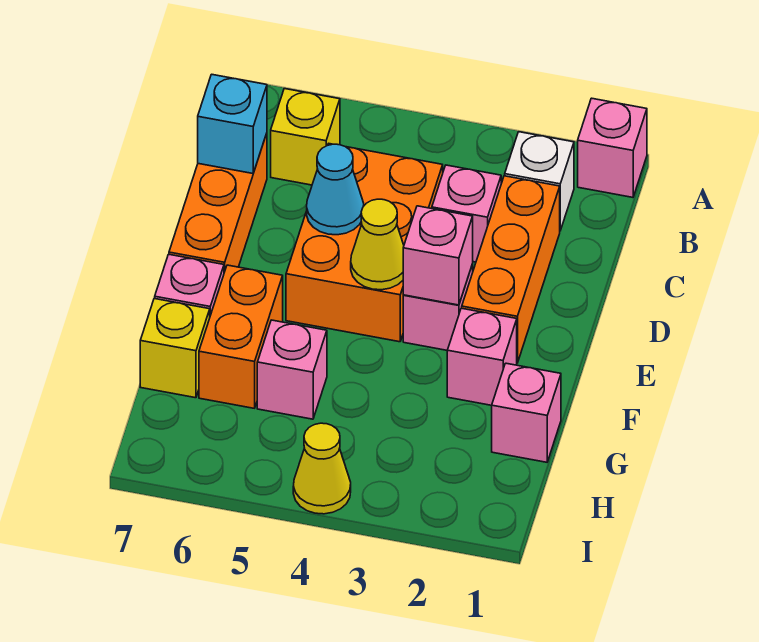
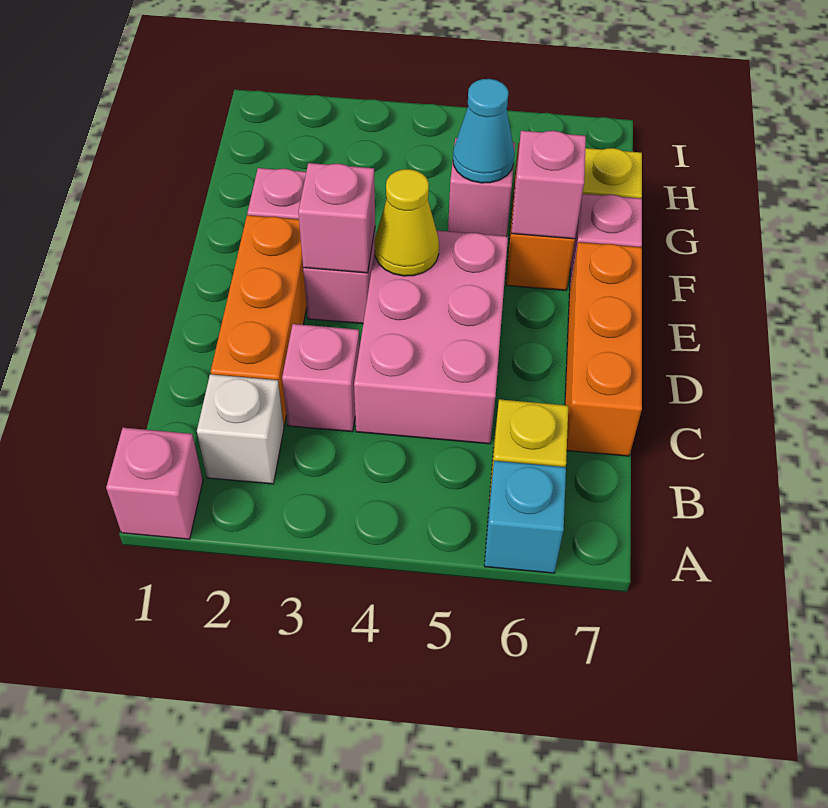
orange 2x3 brick [286,144,443,342] -> pink 2x3 brick [354,231,508,444]
cyan 1x1 brick [198,74,267,173] -> cyan 1x1 brick moved to [484,461,566,573]
cyan 1x1 cone [307,144,364,235] -> cyan 1x1 cone moved to [453,79,515,183]
pink 1x1 brick [492,363,561,462] -> pink 1x1 brick moved to [511,131,586,239]
yellow 1x1 cone [293,423,351,514] -> none

